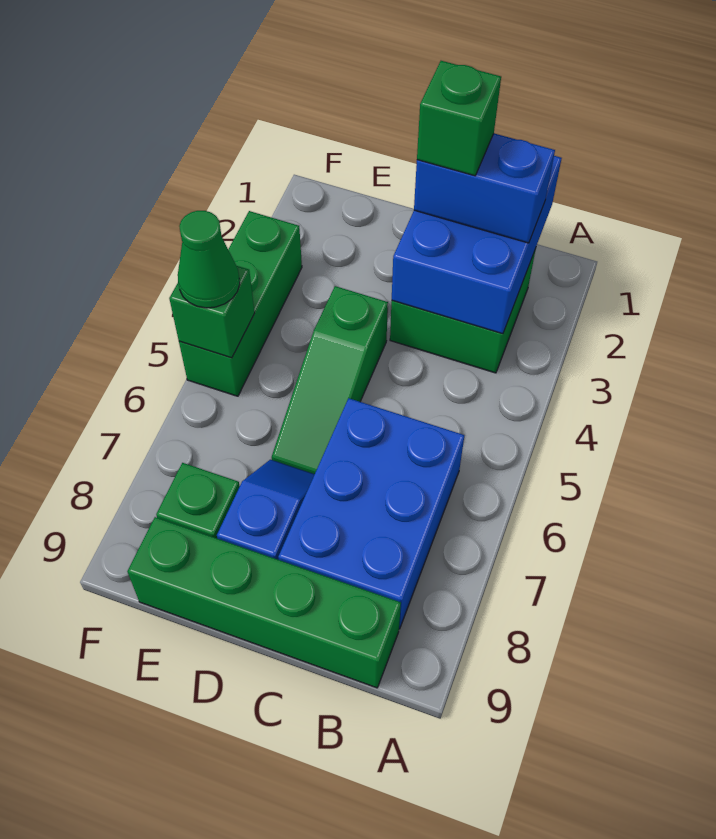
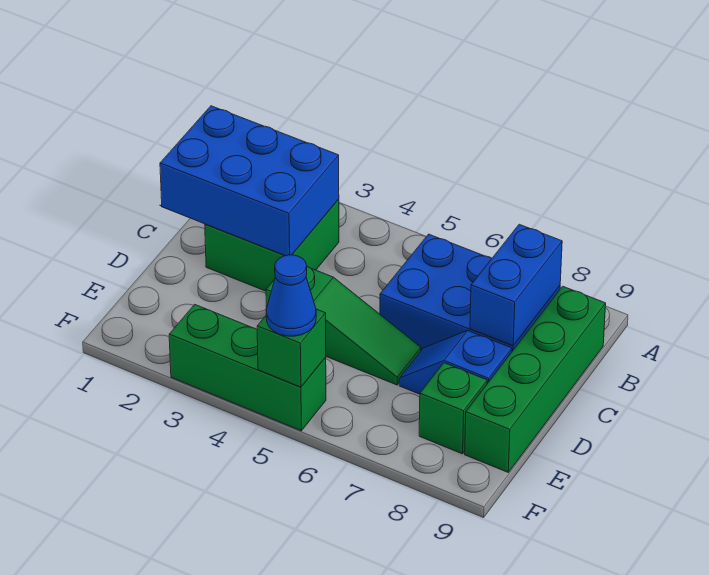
blue 1x2 brick [414,133,555,243] -> blue 1x2 brick moved to [470,224,562,346]
green 1x1 brick [417,61,501,176] -> none
green 1x1 cone [178,211,240,308] -> blue 1x1 cone [266,255,316,336]

